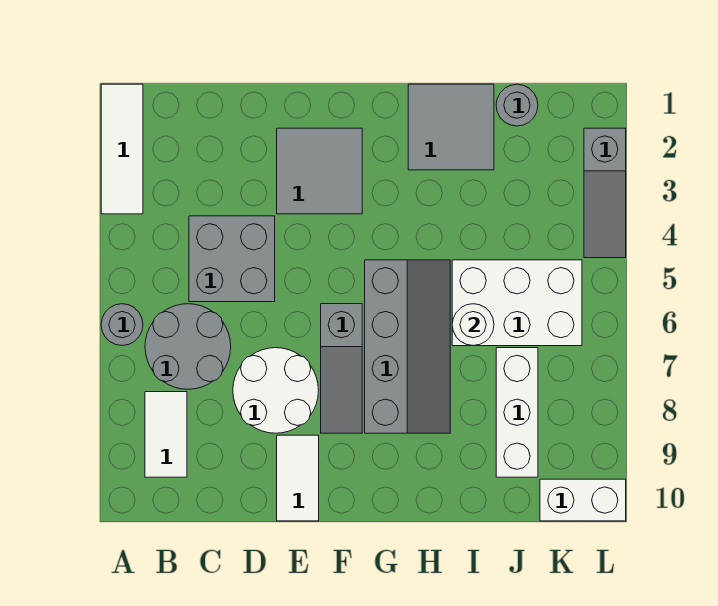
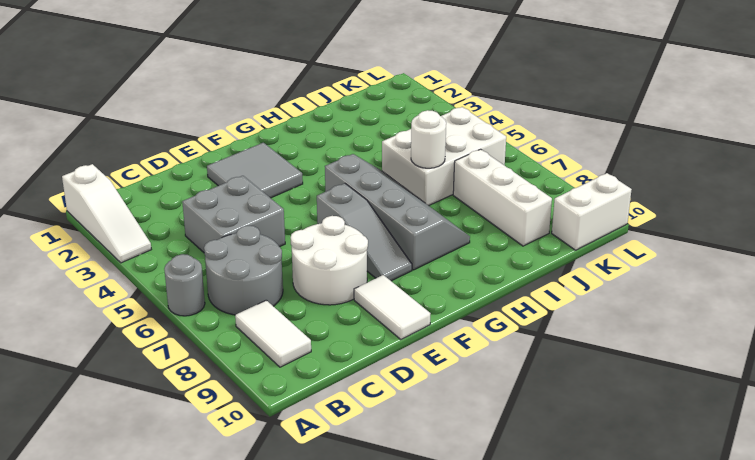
white 1x3 tile [101,84,143,214] -> white 1x3 slope [62,164,151,263]
grey 2x2 tile [408,84,494,170] -> none
grey 1x1 round brick [496,84,538,126] -> none
grey 1x3 slope [584,128,626,258] -> none

